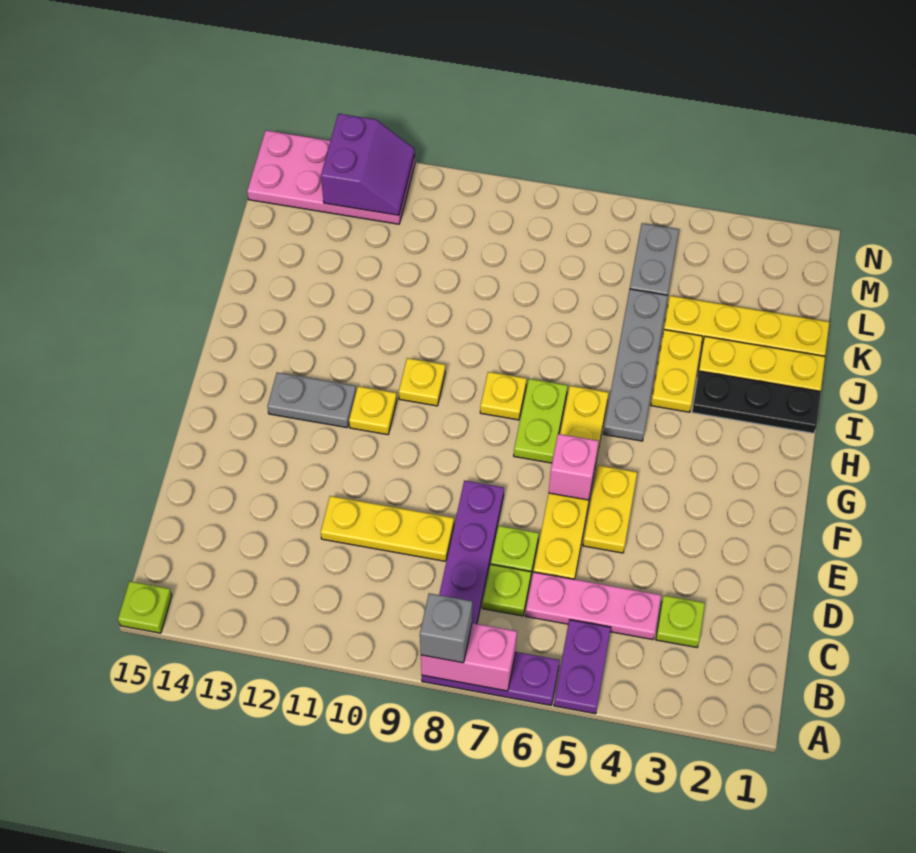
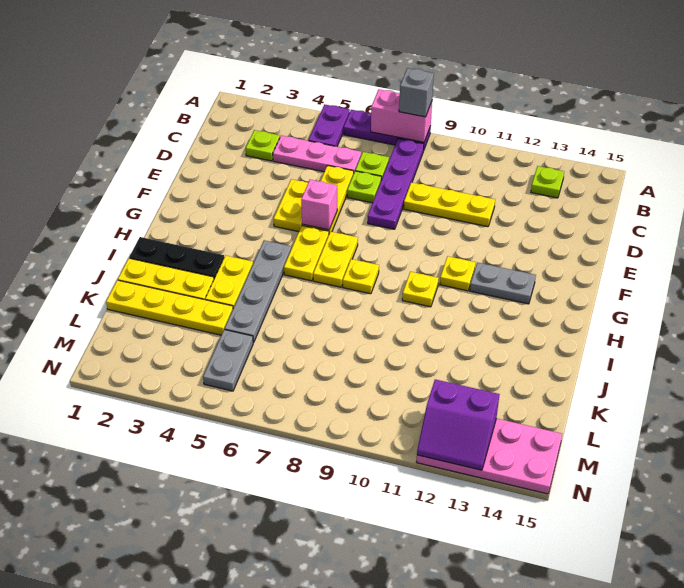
lime 1x1 plate [118,581,172,633] -> lime 1x1 plate moved to [531,166,564,198]
lime 1x2 plate [514,379,567,463] -> yellow 1x2 plate [313,232,358,287]
purple 2x2 slope [321,114,415,215] -> purple 2x2 slope turned to [417,379,500,470]

